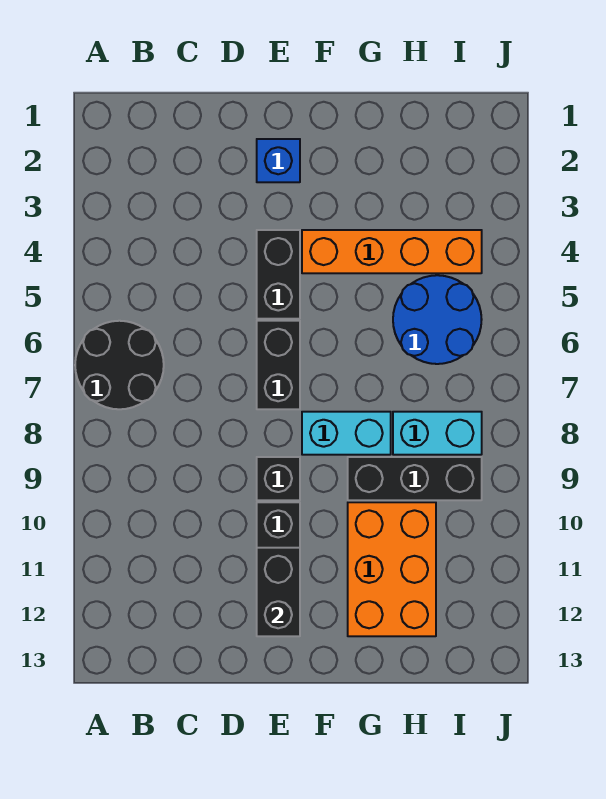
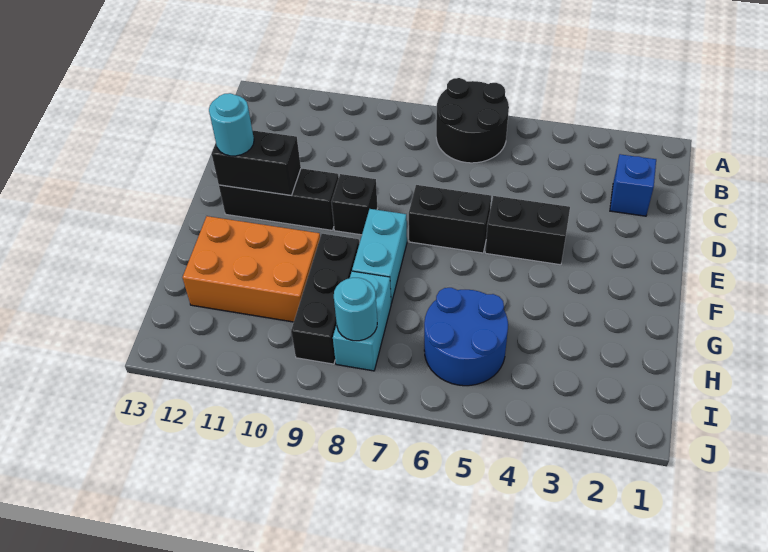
blue 1x1 brick [257,139,300,182] -> blue 1x1 brick moved to [610,154,656,216]
none -> cyan 1x1 round brick [209,93,254,156]
orange 1x4 brick [302,230,482,273] -> none
none -> cyan 1x1 round brick [334,278,377,341]

